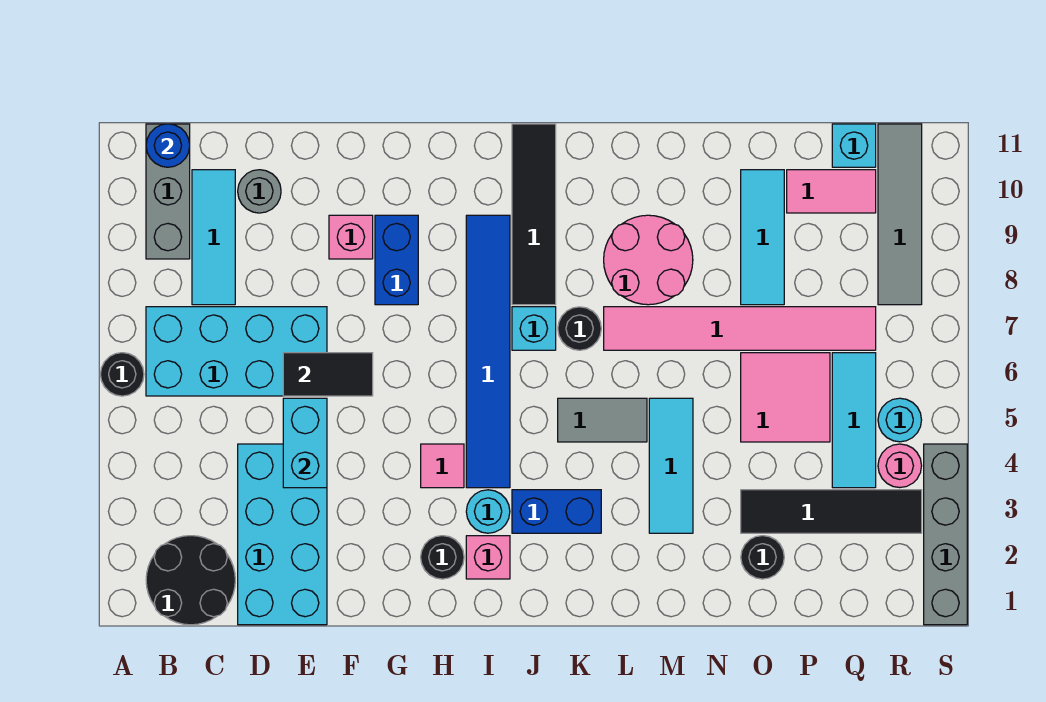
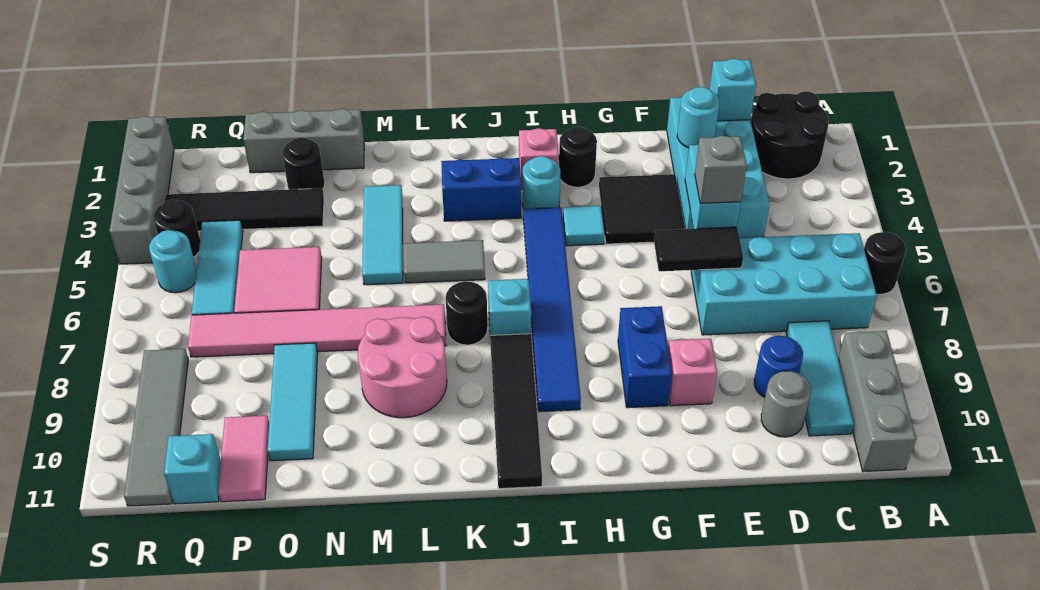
blue 1x1 round brick [146,124,190,167] -> blue 1x1 round brick moved to [754,336,803,398]
none -> cyan 1x1 brick [709,59,756,121]
none -> cyan 1x1 round brick [677,87,719,148]
none -> grey 1x1 brick [695,136,747,203]
none -> black 2x2 tile [599,174,685,244]
pink 1x1 tile [421,444,464,488] -> cyan 1x1 tile [563,206,605,246]
none -> grey 1x3 brick [243,109,364,173]
pink 1x2 tile [787,170,876,213] -> pink 1x2 tile turned to [218,416,269,502]
pink 1x1 round brick [878,444,922,488] -> black 1x1 round brick [154,200,200,257]

